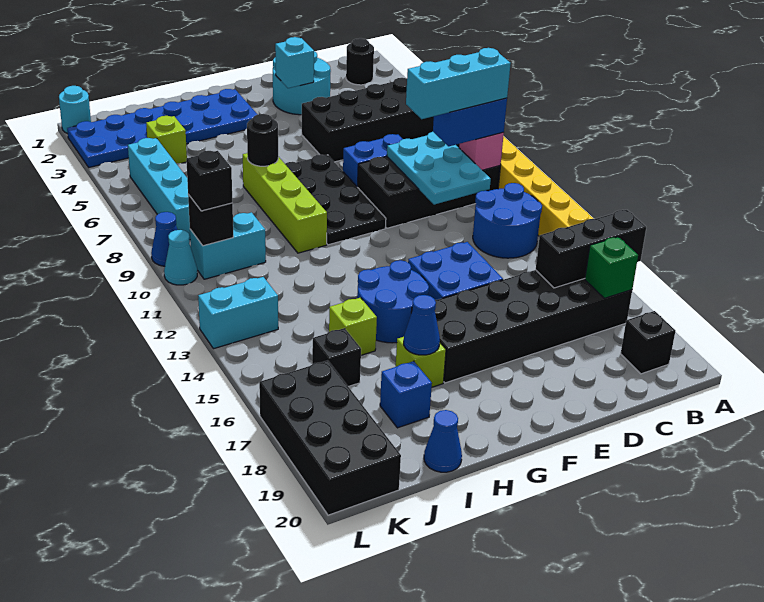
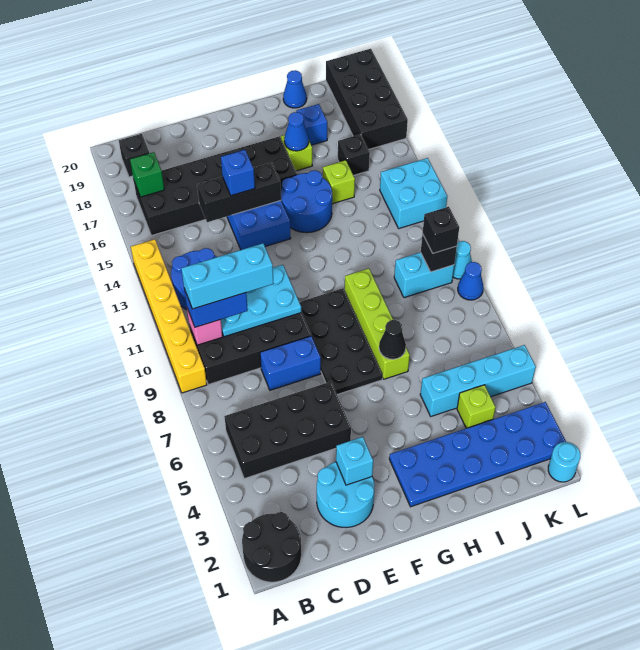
black 1x3 brick [536,210,646,288] -> black 1x3 brick moved to [197,162,281,222]
black 1x1 round brick [346,38,374,85] -> black 2x2 round brick [242,512,301,582]
cyan 2x3 plate [387,132,491,205] -> cyan 2x3 plate turned to [221,265,301,337]
none -> blue 1x1 brick [221,150,255,196]
black 1x1 round brick [247,114,278,166] -> black 1x1 cone [379,320,406,359]
cyan 1x4 brick [128,138,190,239] -> cyan 1x4 brick turned to [420,345,536,416]
cyan 1x2 brick [198,277,278,349] -> cyan 2x2 brick [380,158,447,228]

